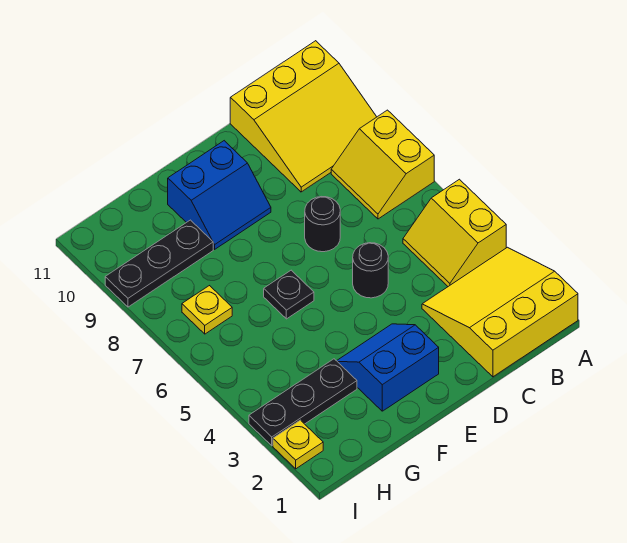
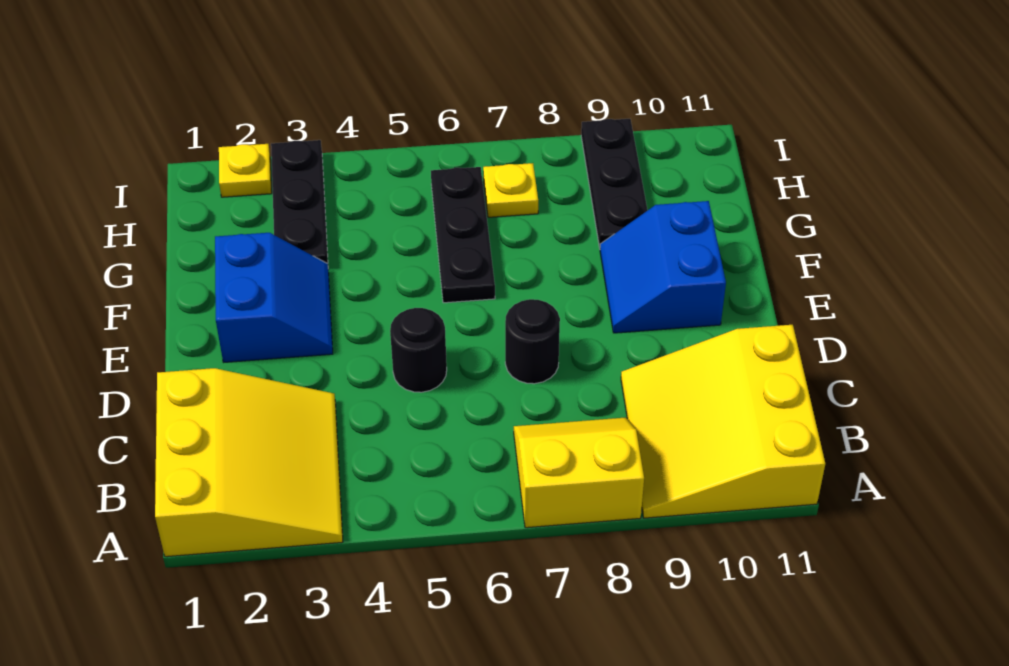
yellow 2x2 slope [403,179,506,286] -> none
black 1x1 plate [264,270,314,319] -> black 1x3 plate [431,167,495,303]

